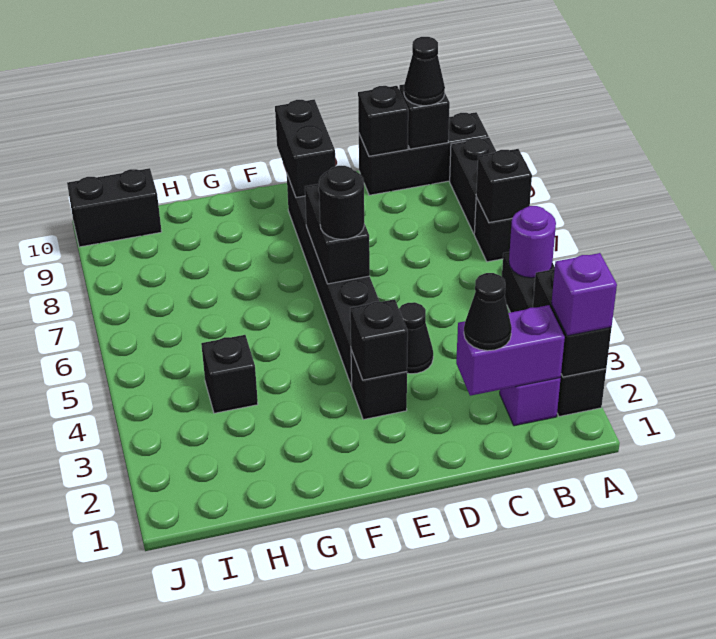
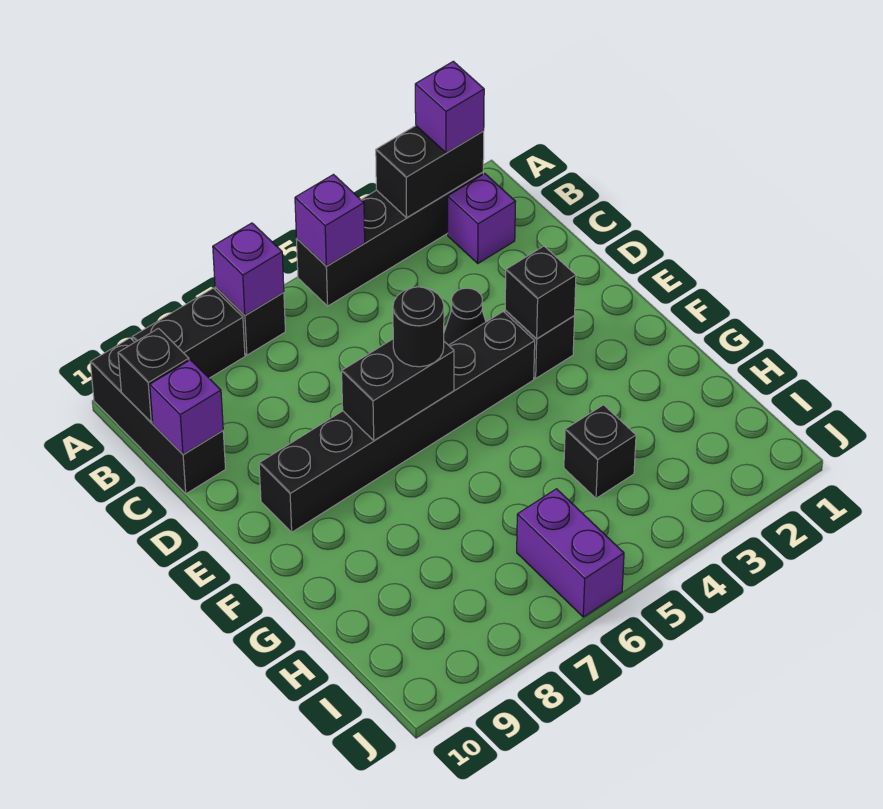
purple 1x1 round brick [509,206,556,278] -> purple 1x1 brick [295,175,365,266]
black 1x1 brick [476,149,532,223] -> purple 1x1 brick [213,223,284,315]
purple 1x2 brick [456,305,565,396] -> purple 1x2 brick moved to [517,489,624,617]
black 1x1 cone [404,37,445,106] -> none
black 1x1 cone [464,273,512,351] -> none
black 1x1 brick [358,86,408,156] -> purple 1x1 brick [150,360,223,454]
black 1x2 brick [275,99,335,198] -> none
black 1x2 brick [67,168,162,247] -> none

